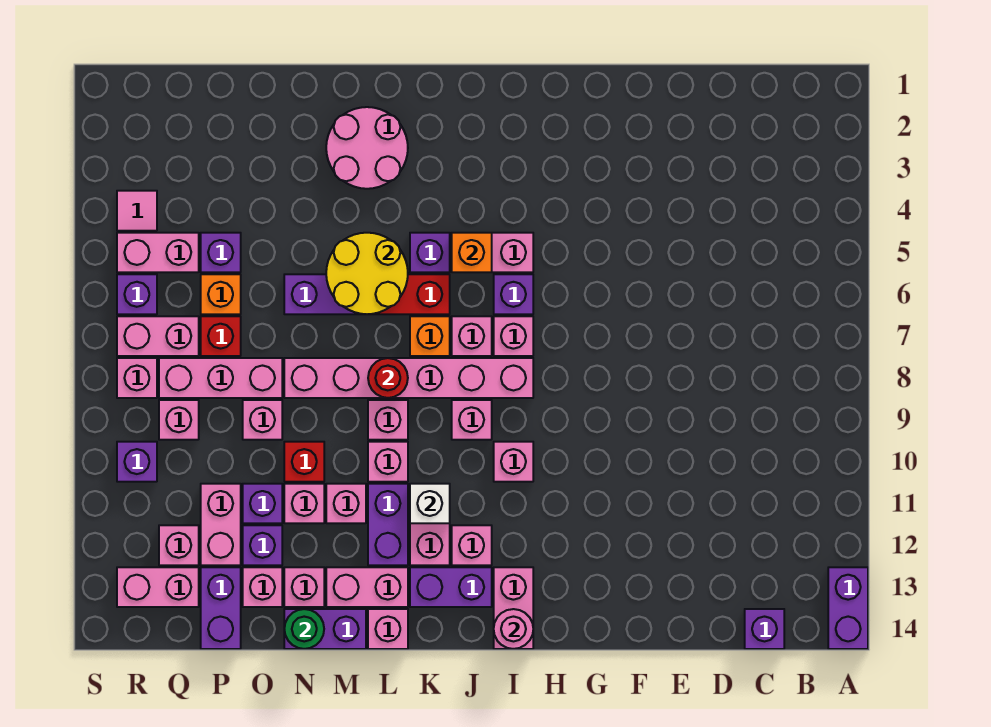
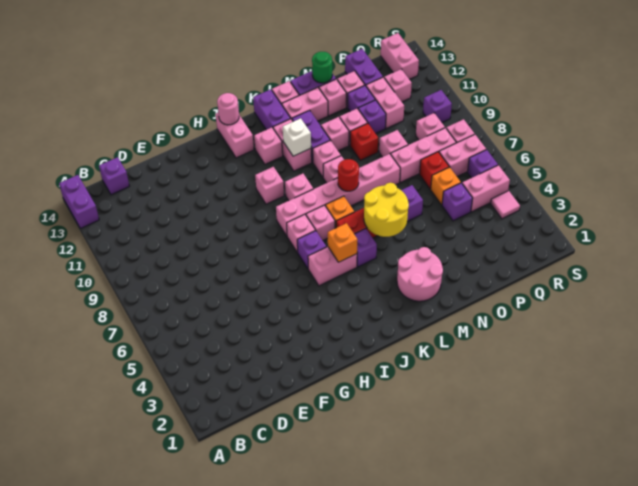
purple 1x2 brick [410,567,492,607] -> purple 1x2 brick turned to [253,89,291,130]
pink 1x2 brick [117,567,199,607] -> pink 1x2 brick turned to [381,33,419,79]

